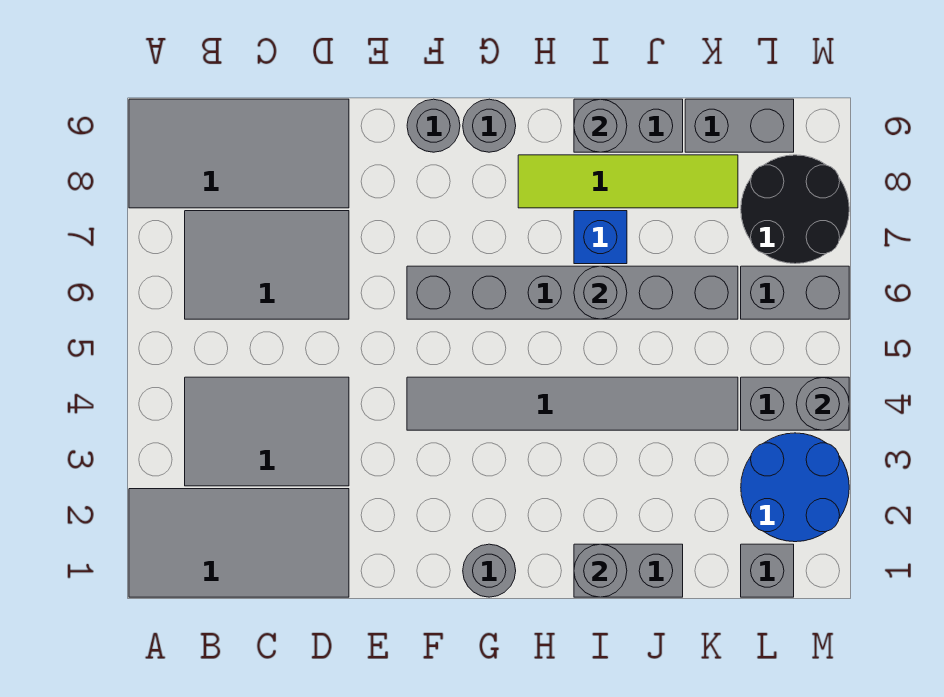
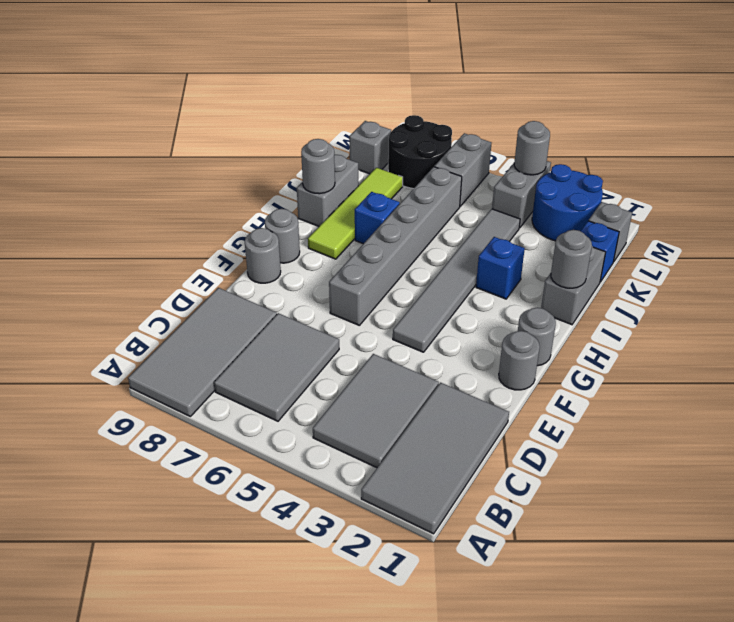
none -> blue 1x1 brick [476,237,525,299]
grey 1x1 round brick [574,266,627,319] -> grey 1x1 round brick moved to [499,331,540,390]
none -> blue 1x1 brick [581,221,619,282]
grey 1x2 brick [685,99,794,152] -> grey 1x1 brick [349,121,391,174]

